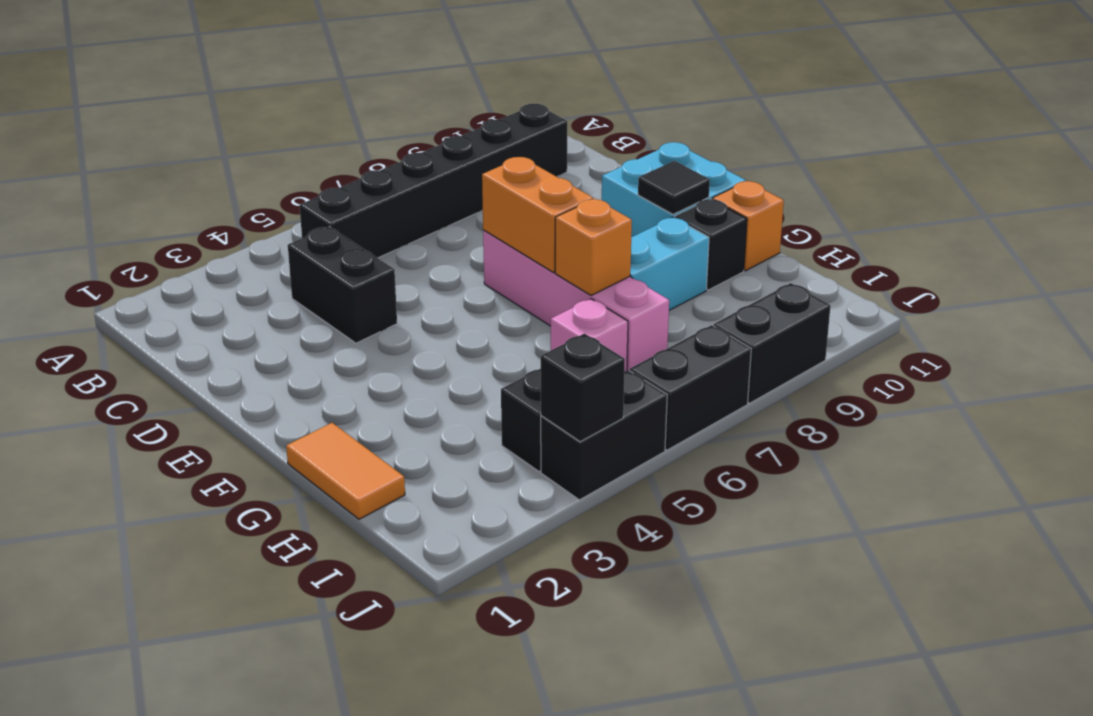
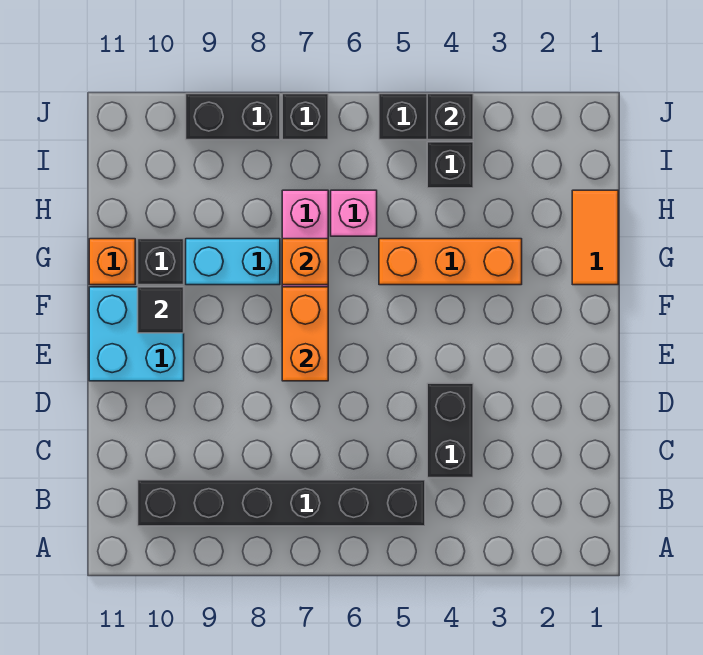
none -> orange 1x3 brick [379,239,522,285]
black 1x2 brick [630,325,751,450] -> black 1x1 brick [282,94,328,140]

